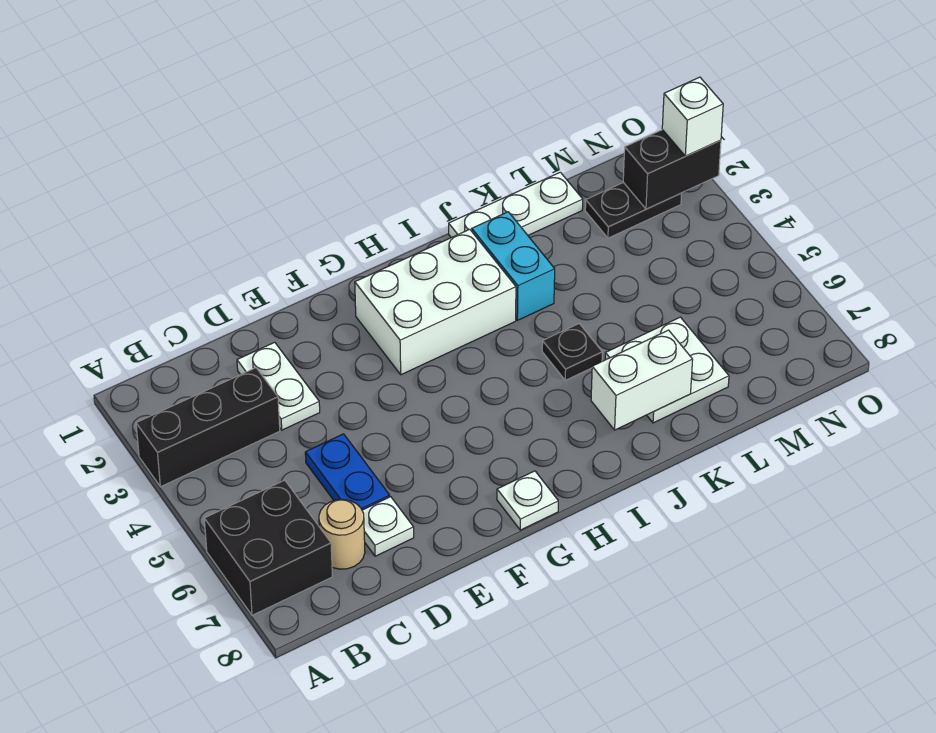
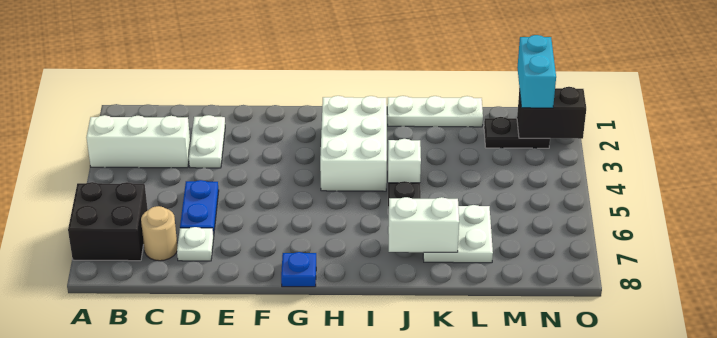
black 1x3 brick [136,368,280,487] -> white 1x3 brick [86,115,190,168]
white 2x3 brick [355,229,516,375] -> white 2x3 brick turned to [320,96,387,191]
white 1x1 plate [497,471,558,530] -> blue 1x1 plate [281,252,316,287]
cyan 1x2 brick [472,212,555,320] -> cyan 1x2 brick moved to [517,35,556,108]
white 1x1 brick [662,77,723,156] -> white 1x1 brick moved to [388,139,421,183]

